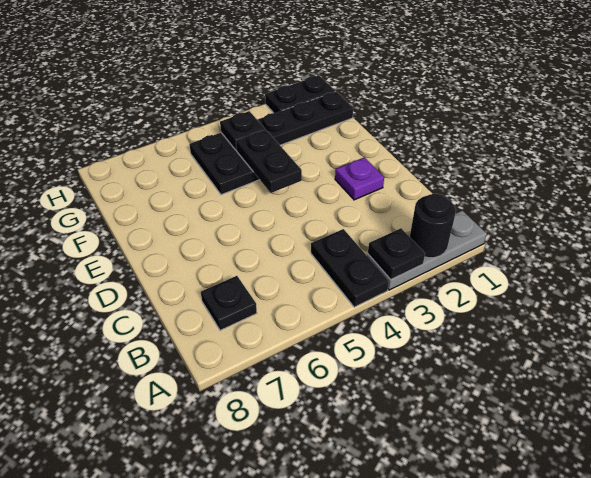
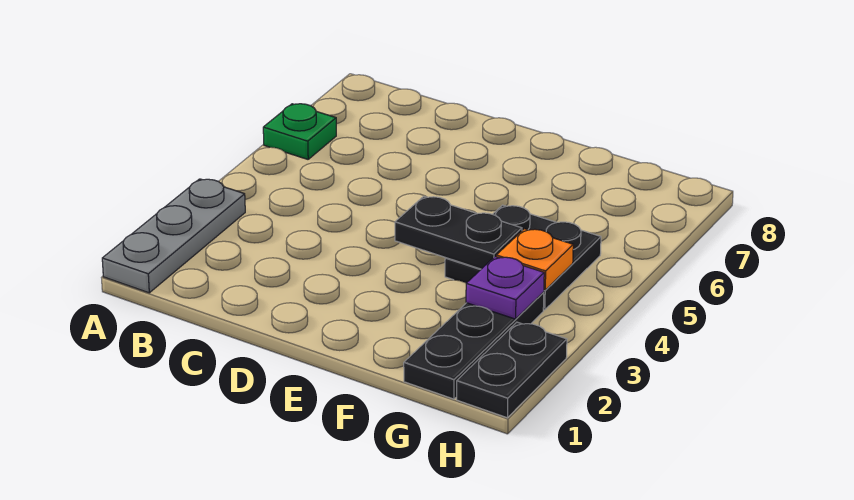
black 1x1 round brick [410,194,456,258] -> none
black 1x1 plate [368,228,425,279] -> none
black 1x2 plate [311,229,389,307] -> none
none -> green 1x1 plate [263,104,336,159]
black 1x1 plate [201,276,257,330] -> none
purple 1x1 plate [335,157,384,200] -> purple 1x1 plate moved to [466,257,544,319]
black 1x1 plate [220,111,265,151] -> orange 1x1 plate [496,229,573,290]

